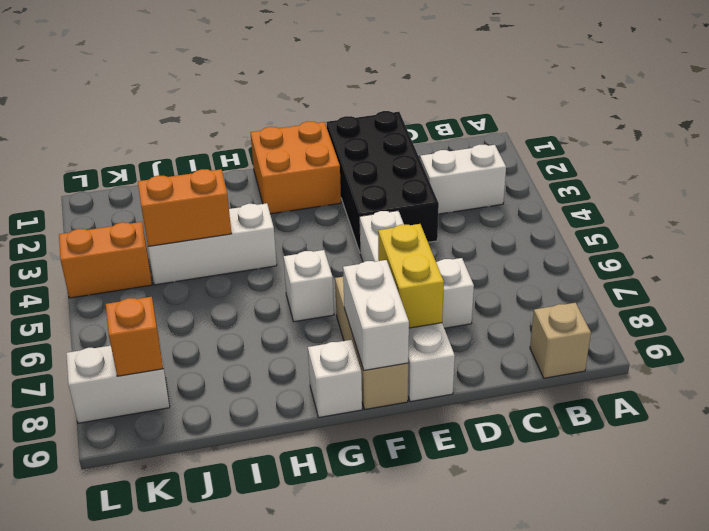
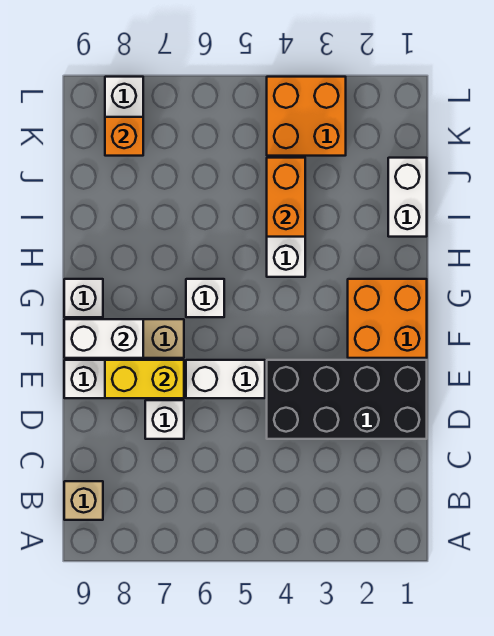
white 1x2 brick [420,145,506,214] -> white 1x2 brick moved to [388,158,427,237]
orange 1x2 brick [59,222,152,298] -> orange 2x2 brick [267,77,346,156]

